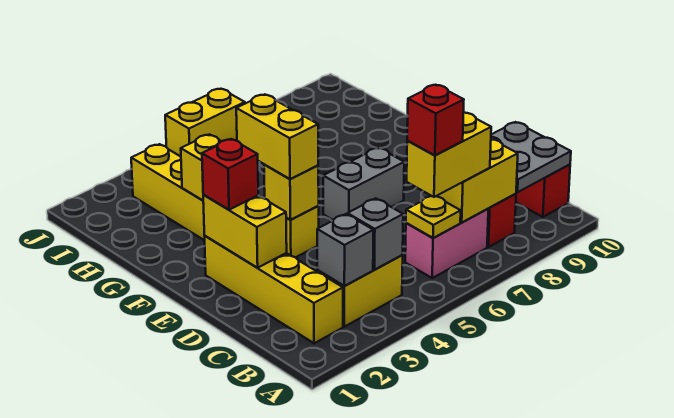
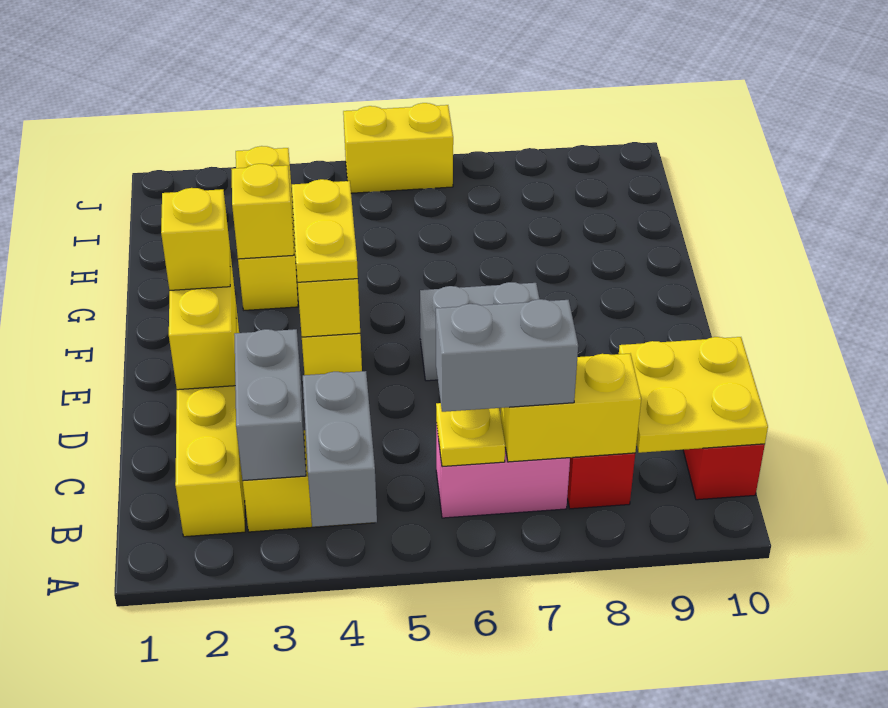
grey 1x1 brick [317,214,373,286] -> grey 1x2 brick [234,329,306,481]
grey 1x1 brick [347,198,403,270] -> grey 1x2 brick [303,371,377,527]
yellow 1x2 brick [407,112,491,197] -> grey 1x2 brick [436,299,578,412]
red 1x1 brick [407,85,464,155] -> none
grey 2x2 plate [491,122,571,192] -> yellow 2x2 plate [619,337,768,453]
red 1x1 brick [202,139,258,210] -> yellow 1x1 brick [161,188,230,291]
yellow 1x2 brick [236,94,318,179] -> yellow 1x2 plate [292,179,358,282]

